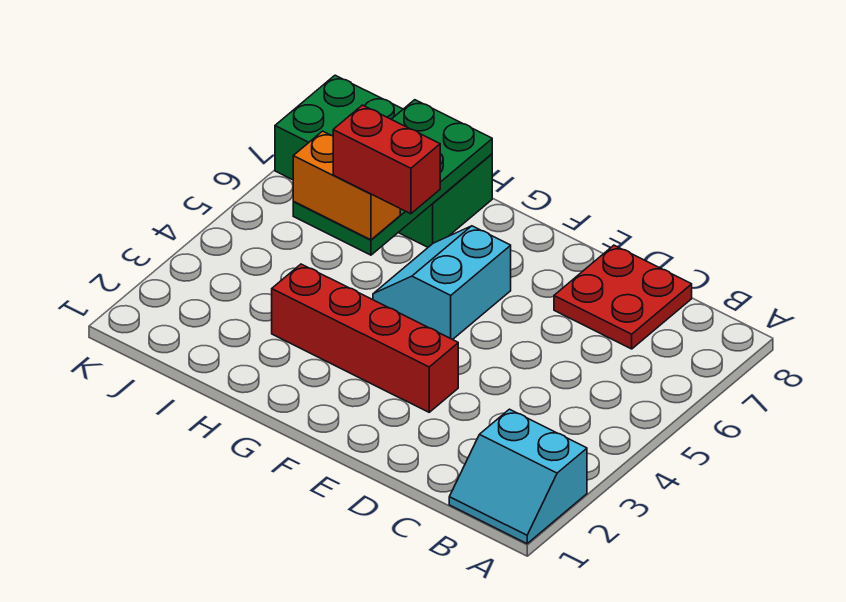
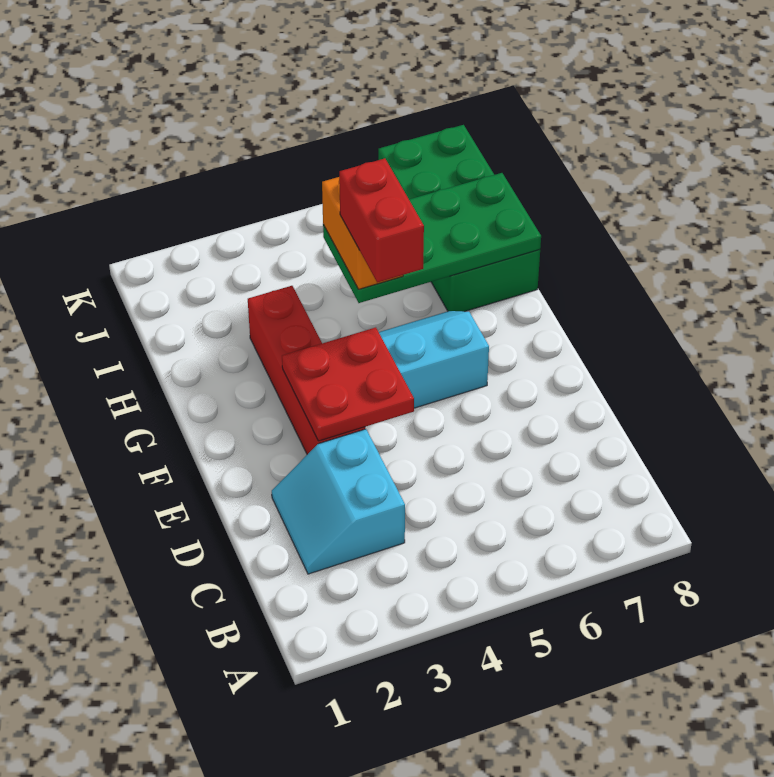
cyan 2x2 slope [449,409,587,544] -> cyan 2x2 slope moved to [272,429,405,574]
red 2x2 plate [554,245,692,349] -> red 2x2 plate moved to [282,327,414,441]

